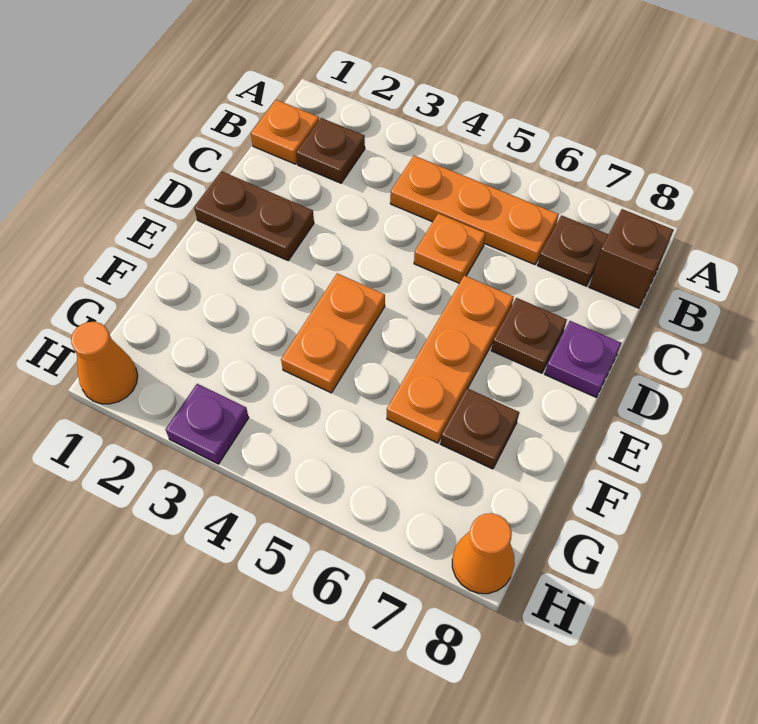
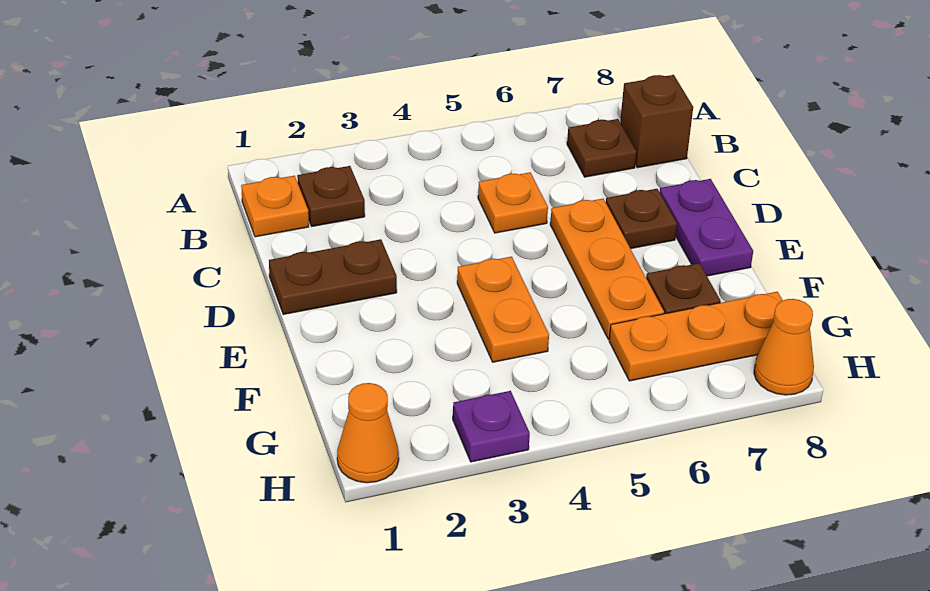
orange 1x3 plate [390,156,559,265] -> orange 1x3 plate moved to [609,292,783,381]
purple 1x1 plate [545,321,621,397] -> purple 1x2 plate [660,179,753,276]

